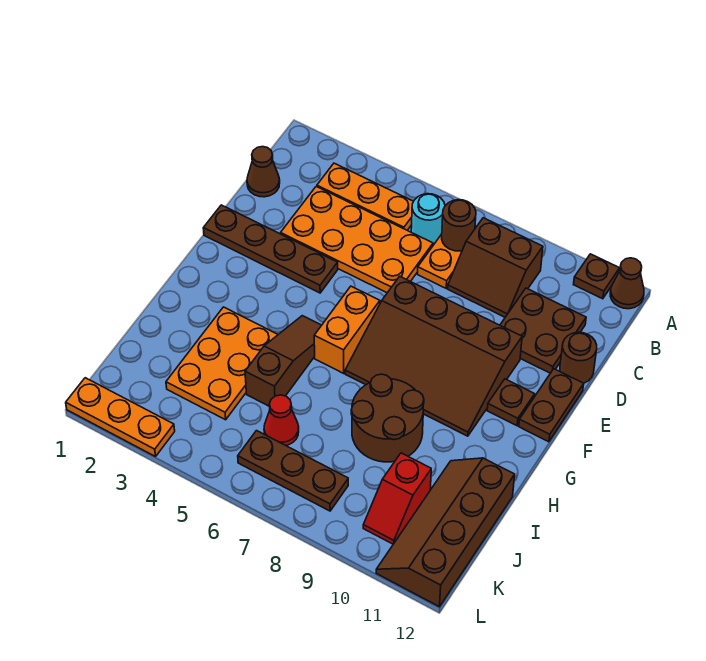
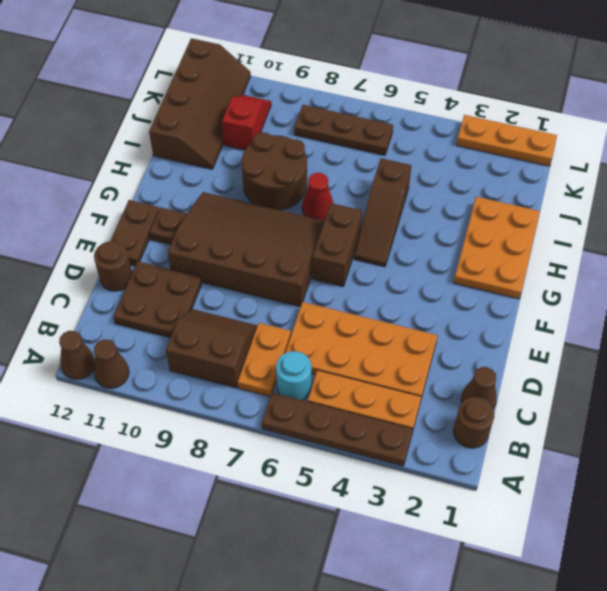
brown 1x1 plate [574,254,620,299] -> brown 1x1 cone [94,340,129,388]
brown 1x1 round brick [442,200,476,251] -> brown 1x1 round brick moved to [454,397,494,448]
brown 1x4 plate [203,205,338,293] -> brown 1x4 plate moved to [262,392,413,466]
orange 1x2 brick [314,286,380,373] -> brown 1x2 brick [312,203,362,287]
orange 2x3 plate [166,307,278,420] -> orange 2x3 plate moved to [454,196,540,299]
red 1x1 cone [264,395,299,445] -> red 1x1 cone moved to [302,173,333,220]

